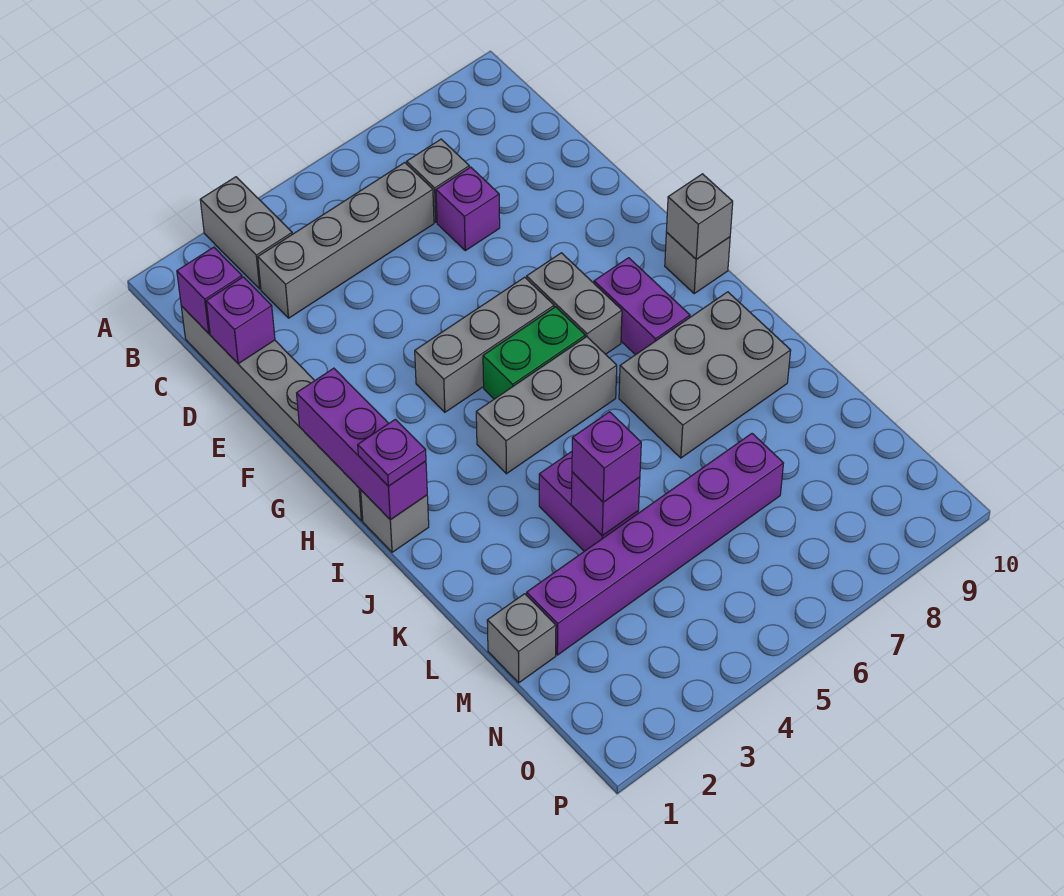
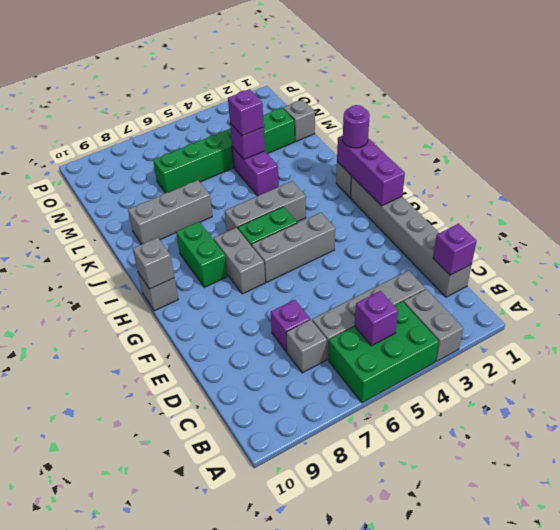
none -> green 2x3 brick [328,302,439,403]
purple 1x1 brick [206,277,275,364] -> purple 1x1 brick moved to [355,291,398,346]
purple 1x2 brick [594,258,690,355] -> green 1x2 brick [176,222,227,287]
purple 1x1 plate [358,419,426,486] -> purple 1x1 round brick [343,105,370,148]
grey 2x3 brick [619,292,791,458] -> grey 1x3 brick [128,180,212,244]
purple 1x6 brick [527,434,783,655] -> green 1x6 brick [153,108,295,193]

